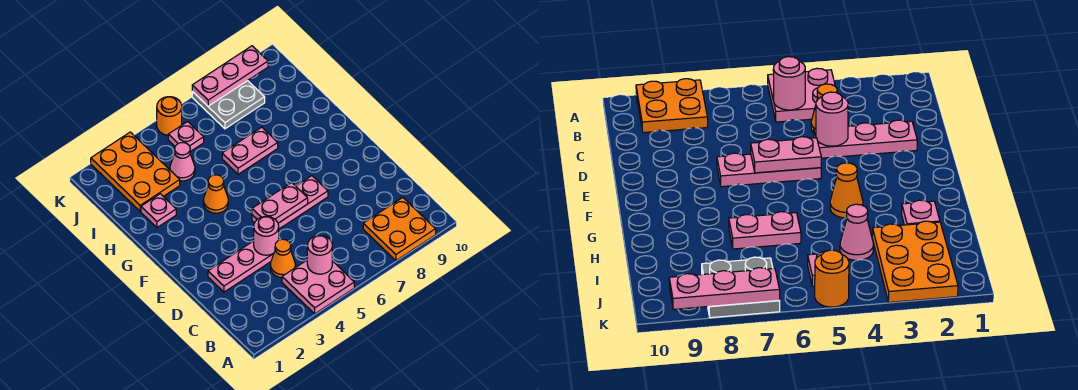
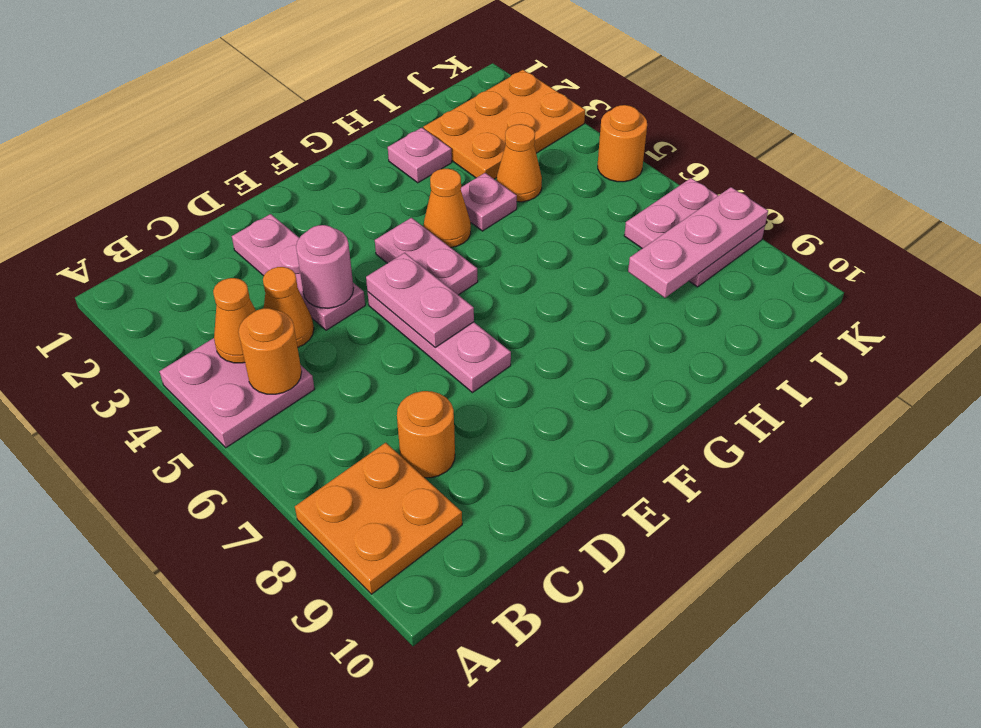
none -> orange 1x1 cone [213,278,256,363]
pink 1x1 round brick [307,235,332,274] -> orange 1x1 round brick [238,308,302,394]
none -> orange 1x1 round brick [397,391,455,478]
pink 1x2 plate [222,127,278,174] -> pink 1x2 plate moved to [375,218,478,295]
pink 1x1 cone [170,143,195,181] -> orange 1x1 cone [496,124,542,202]
pink 1x1 plate [168,122,204,152] -> pink 1x1 plate moved to [461,173,517,231]
grey 2x2 plate [192,81,265,129] -> pink 2x2 plate [624,178,765,287]
pink 1x3 plate [192,46,268,106] -> pink 1x3 plate turned to [628,187,768,298]

